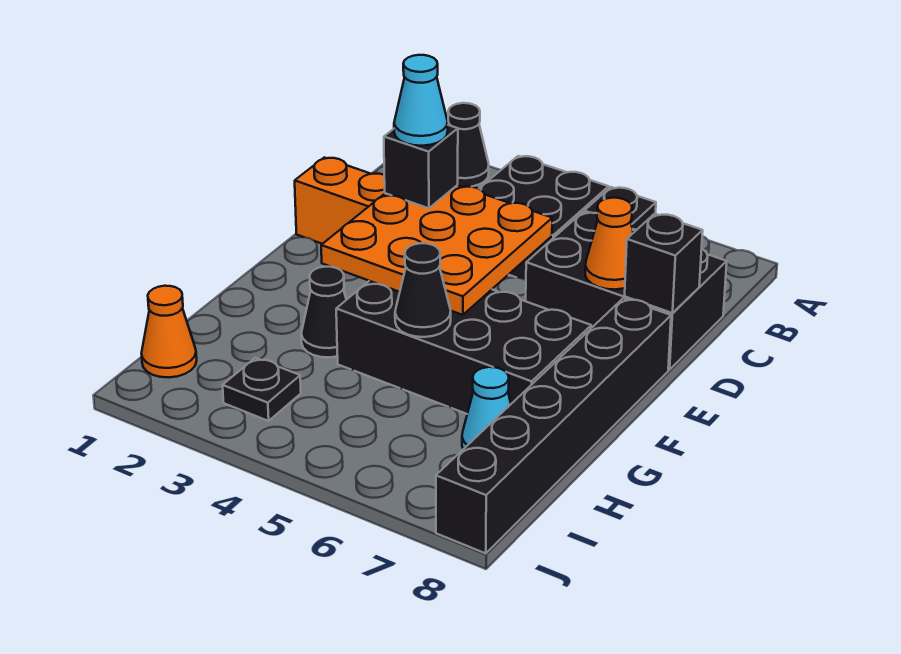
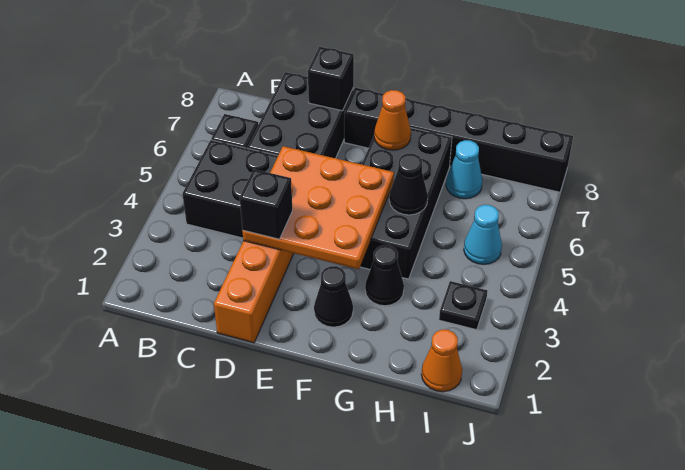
black 1x1 cone [448,103,489,187] -> black 1x1 cone moved to [314,266,353,327]
cyan 1x1 cone [394,55,448,146] -> cyan 1x1 cone moved to [464,205,502,264]
orange 1x1 cone [585,198,633,290] -> orange 1x1 cone moved to [374,90,411,150]

